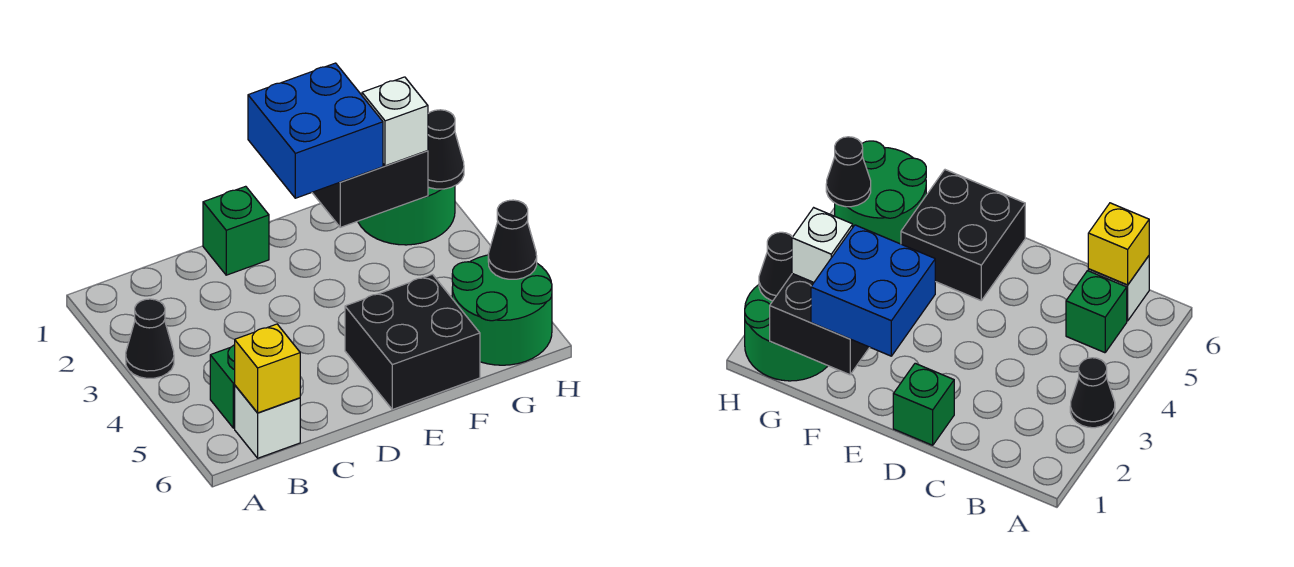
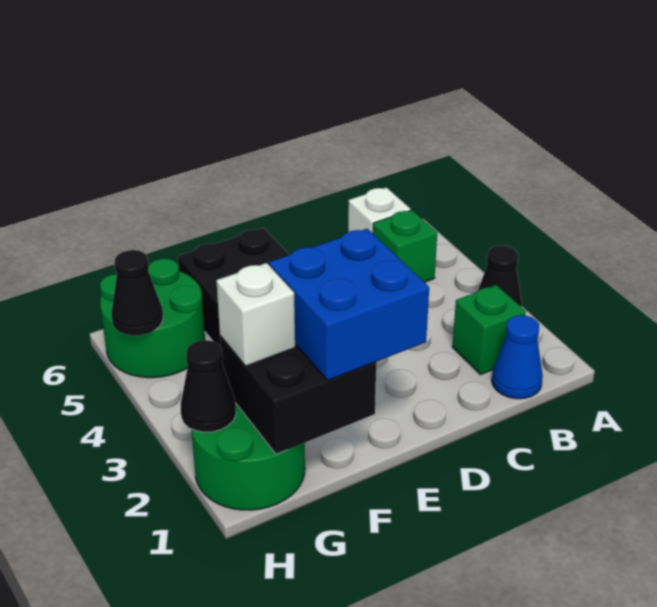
none -> blue 1x1 cone [492,315,543,399]
yellow 1x1 brick [235,324,300,413] -> none
green 1x1 brick [203,186,269,275] -> green 1x1 brick moved to [452,285,526,375]

